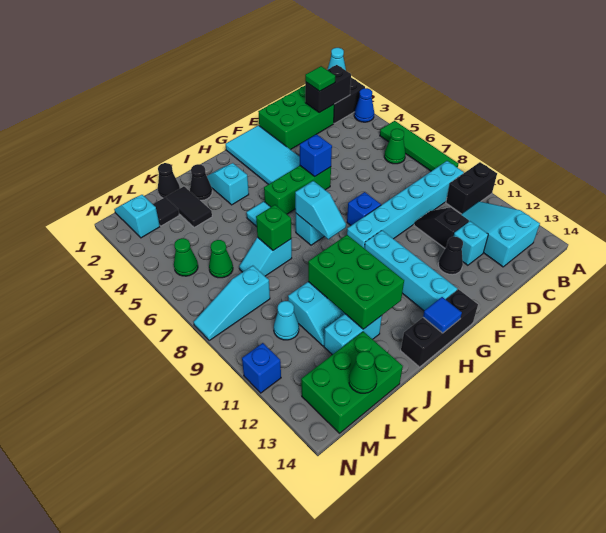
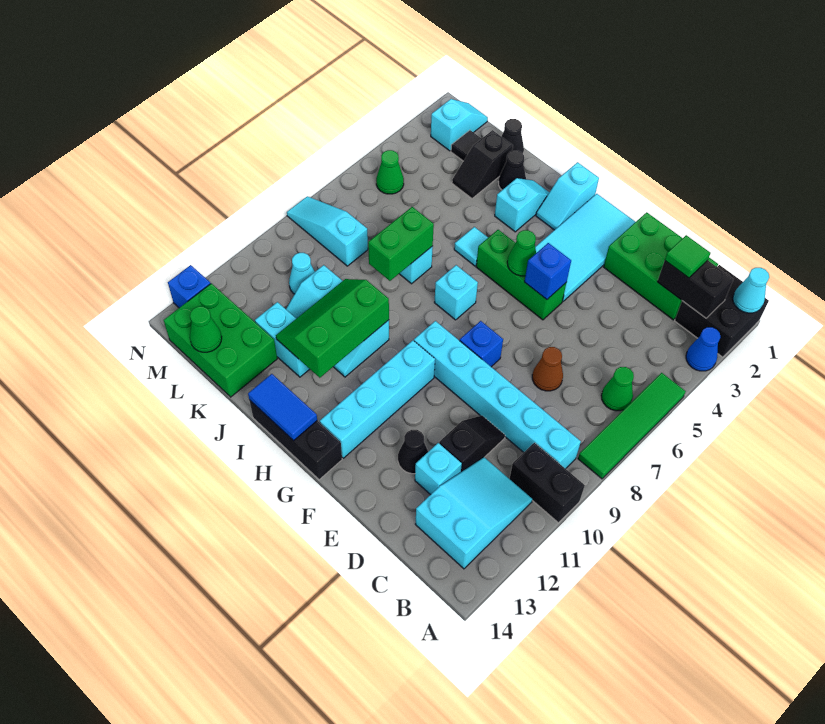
none -> brown 1x1 cone [532,347,563,391]
cyan 1x2 slope [295,181,346,239] -> cyan 1x2 slope moved to [536,162,599,230]
blue 1x1 tile [423,297,462,333] -> blue 1x2 tile [248,374,317,441]
green 2x3 brick [308,235,404,329] -> green 2x3 slope [276,279,389,378]
green 1x1 brick [256,205,291,251] -> green 1x2 brick [368,207,434,281]
black 1x2 tile [166,187,212,228] -> black 1x2 slope [452,130,513,199]
green 1x1 cone [209,240,233,278] -> green 1x1 cone moved to [507,230,536,276]
blue 1x1 brick [242,343,281,393] -> blue 1x1 brick moved to [168,265,211,308]

